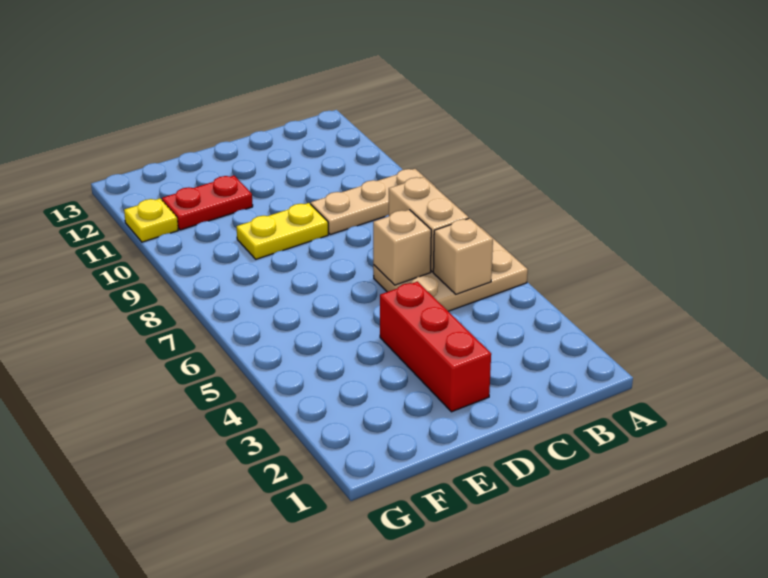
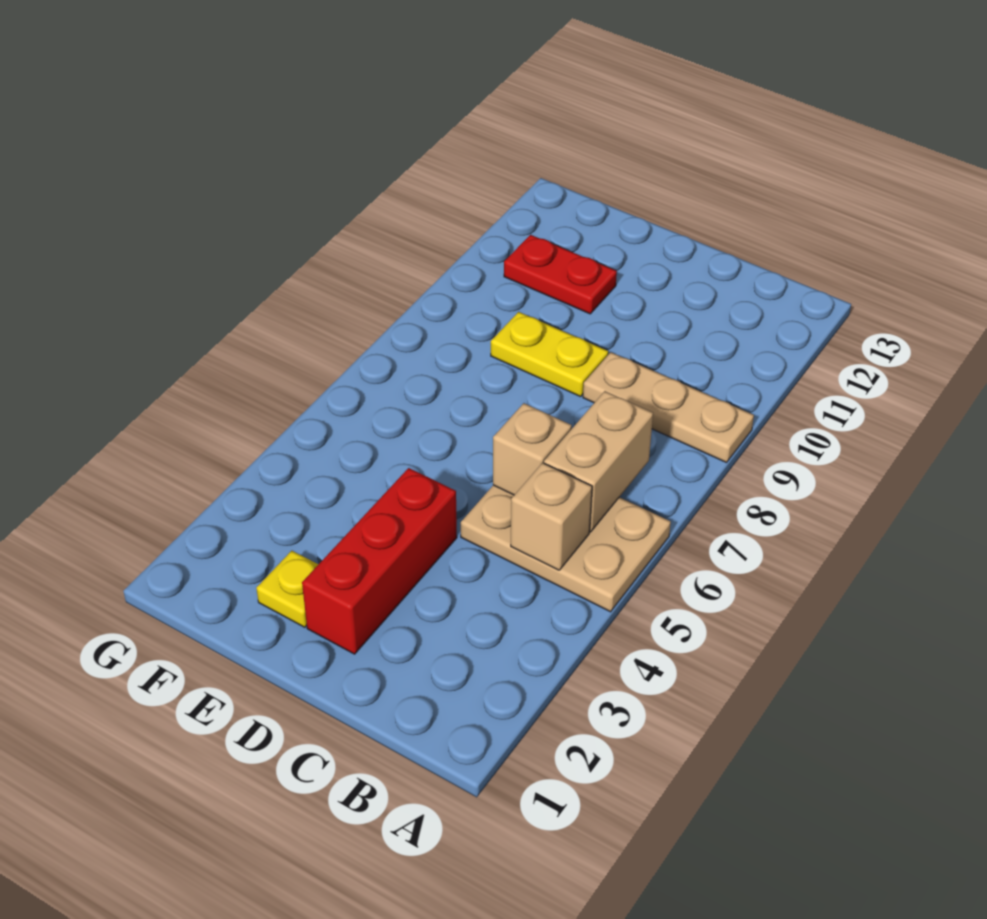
yellow 1x1 plate [124,198,178,242] -> yellow 1x1 plate moved to [256,551,319,627]

